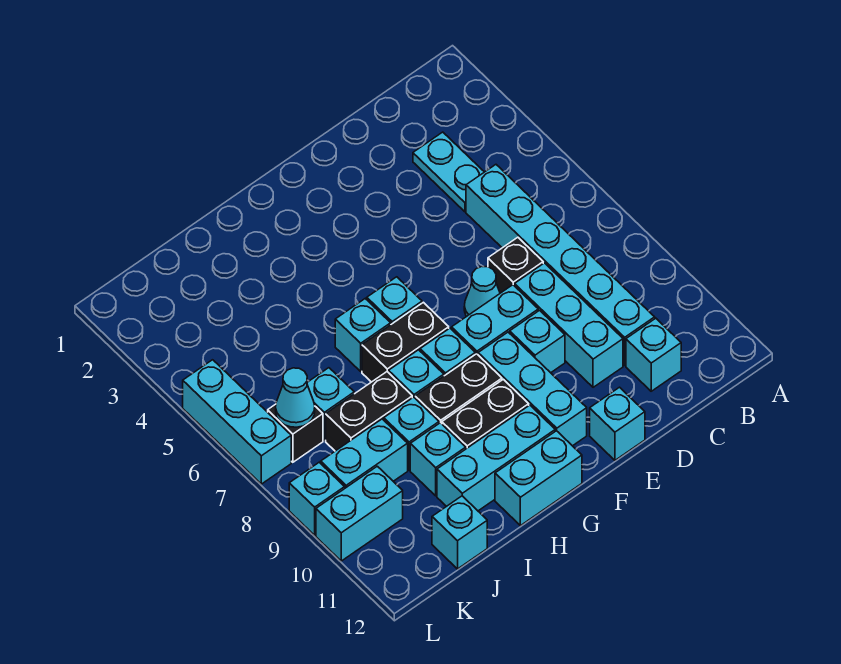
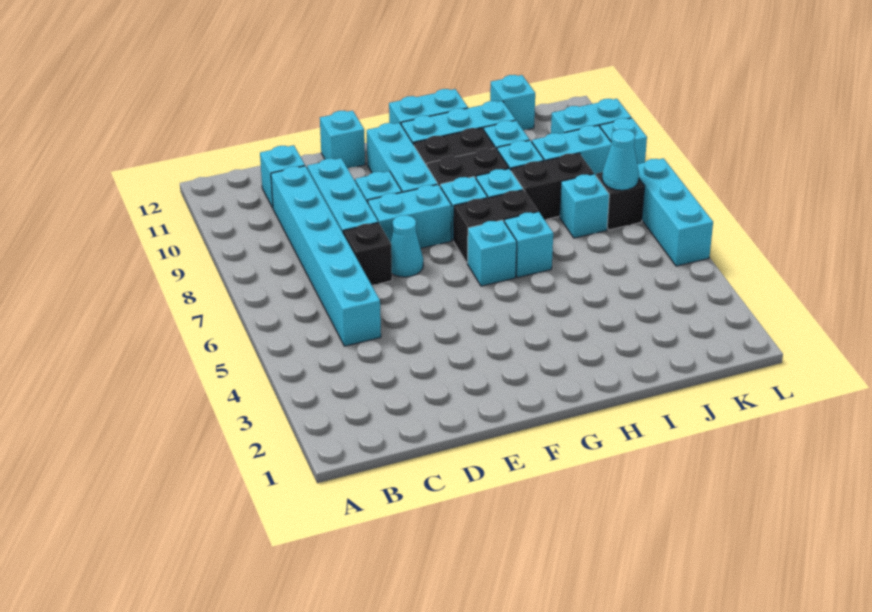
cyan 1x2 plate [413,132,484,212] -> none

